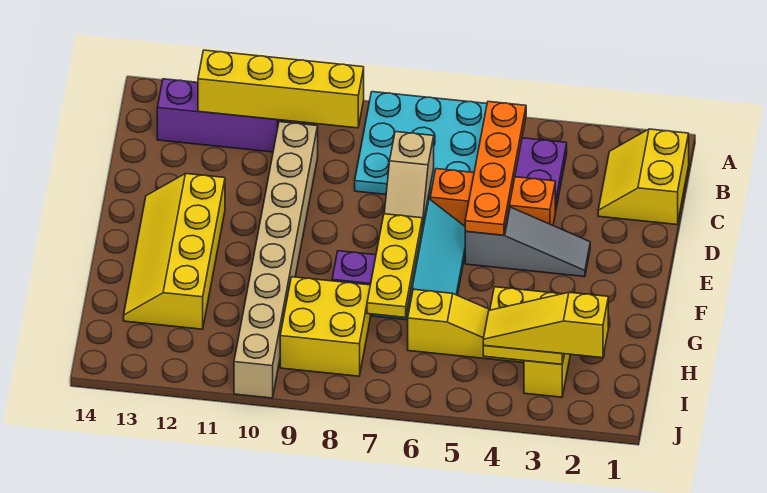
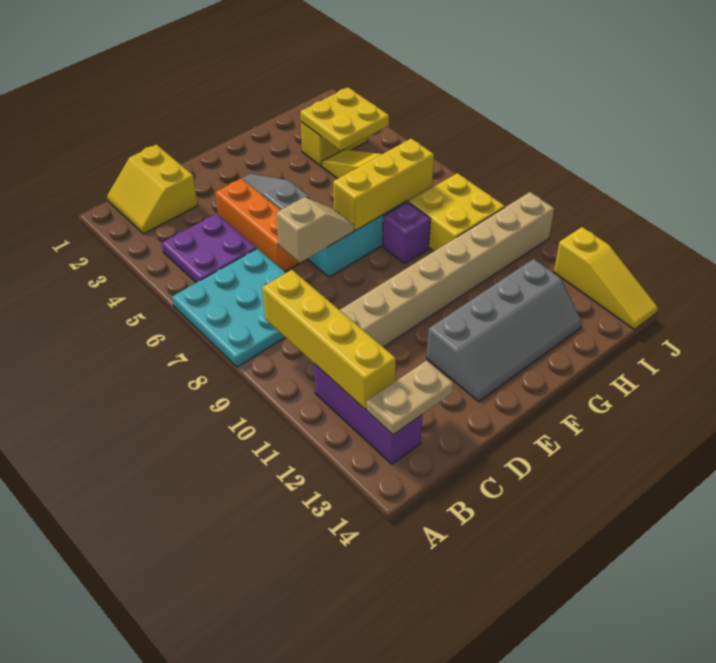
yellow 2x2 slope [598,129,689,225] -> yellow 2x2 slope turned to [107,144,198,234]
orange 1x4 plate [465,102,526,235] -> none
none -> tan 1x2 plate [367,361,453,435]
yellow 2x4 slope [124,174,225,329] -> grey 2x4 slope [427,259,582,401]
yellow 1x3 plate [367,214,422,317] -> yellow 1x3 brick [333,138,434,230]
yellow 1x3 slope [483,292,608,358] -> yellow 1x3 slope moved to [554,227,658,329]

